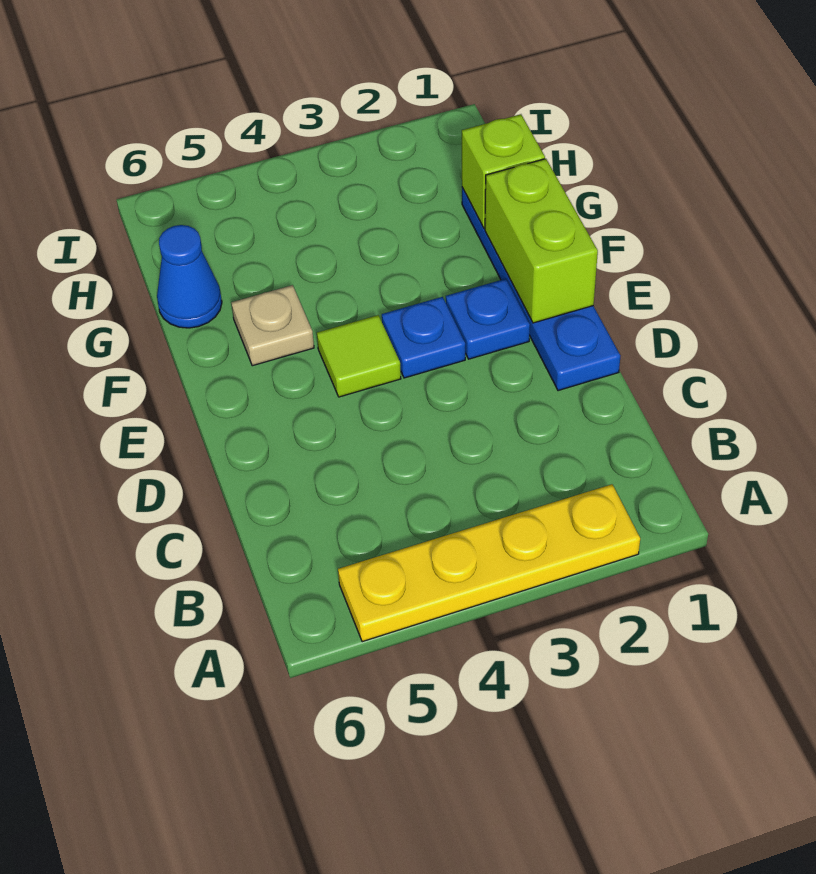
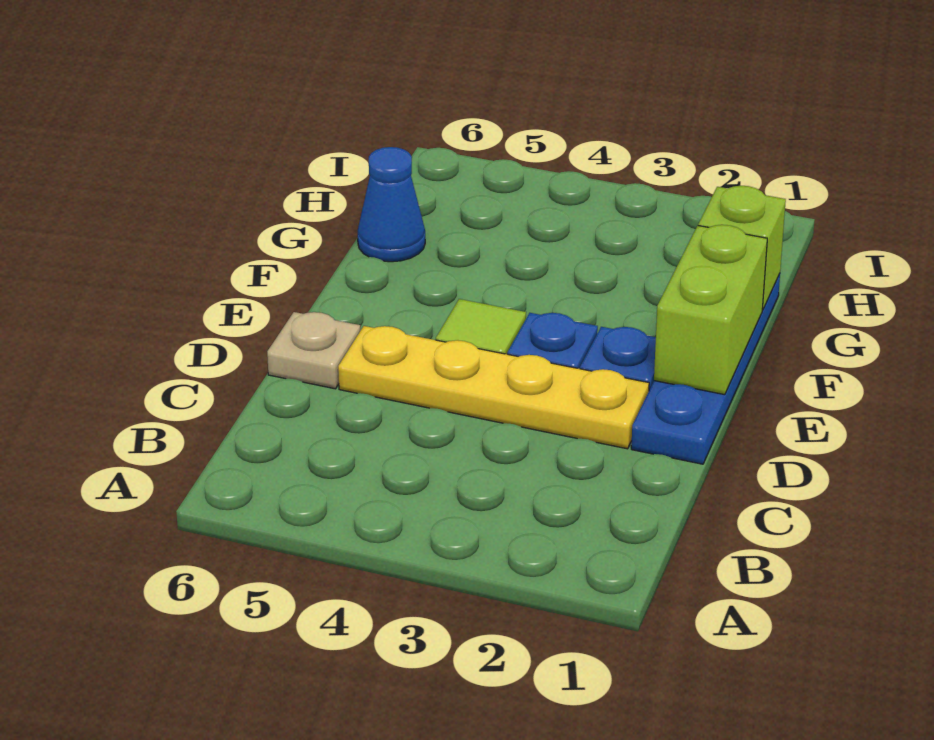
yellow 1x4 plate [338,484,640,642] -> yellow 1x4 plate moved to [338,326,649,449]
tan 1x1 plate [231,285,314,366] -> tan 1x1 plate moved to [267,312,360,389]

